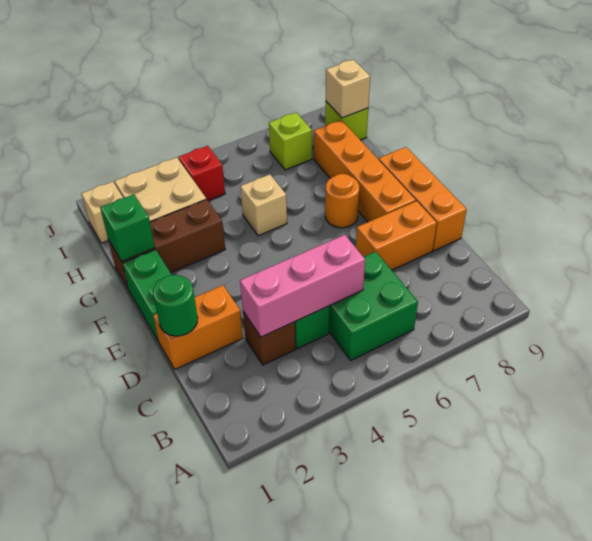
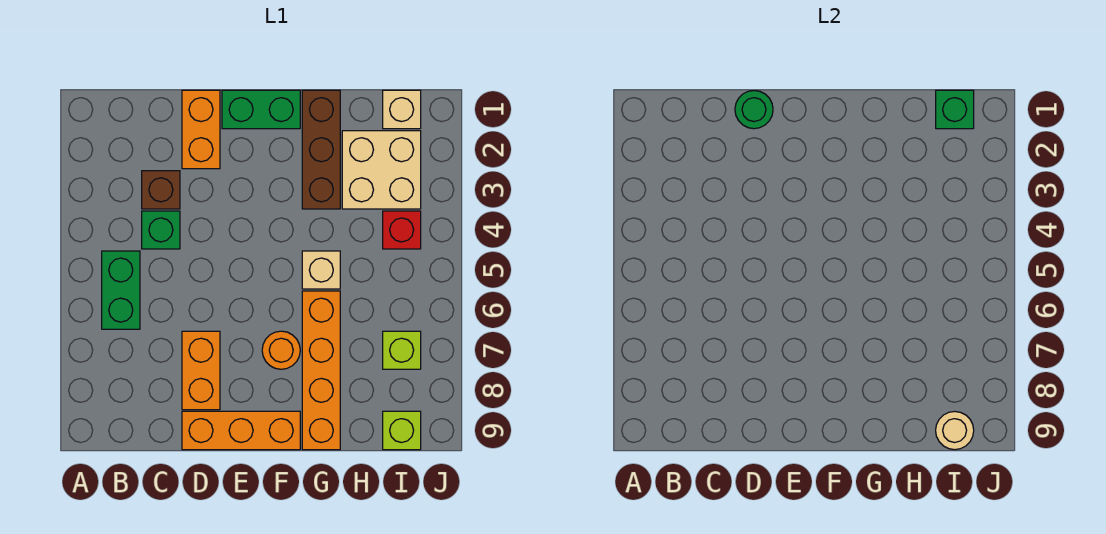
green 2x2 brick [329,252,418,360] -> green 1x2 brick [102,251,140,329]
pink 1x3 brick [240,235,365,337] -> none
orange 1x4 brick [314,120,416,222] -> orange 1x4 brick turned to [302,291,340,450]
green 1x1 brick [100,194,155,261] -> green 1x1 brick moved to [936,90,974,129]
tan 1x1 brick [326,60,370,118] -> tan 1x1 round brick [936,411,974,450]

